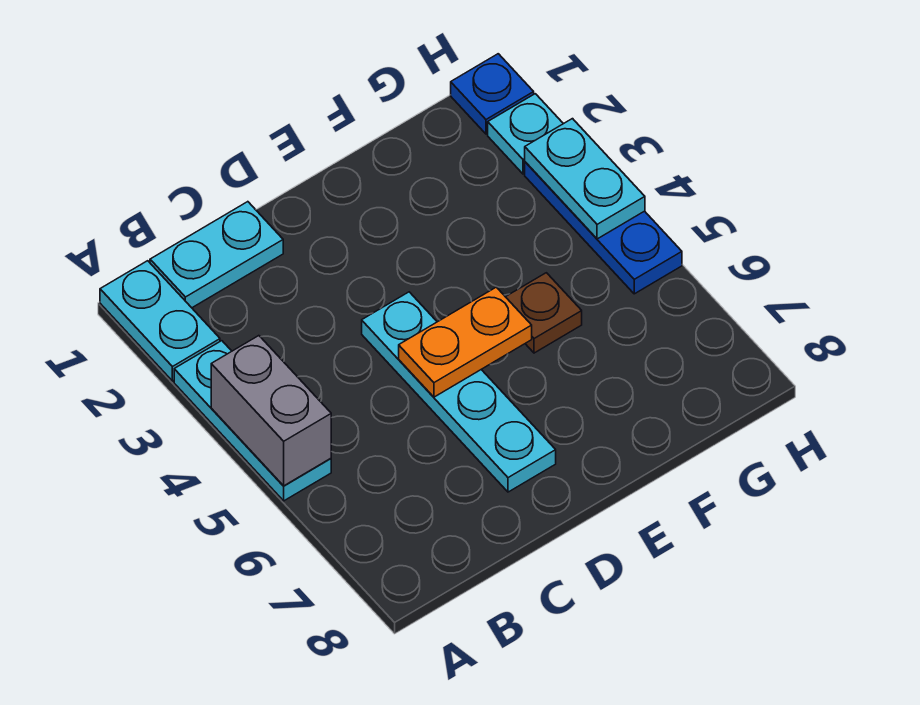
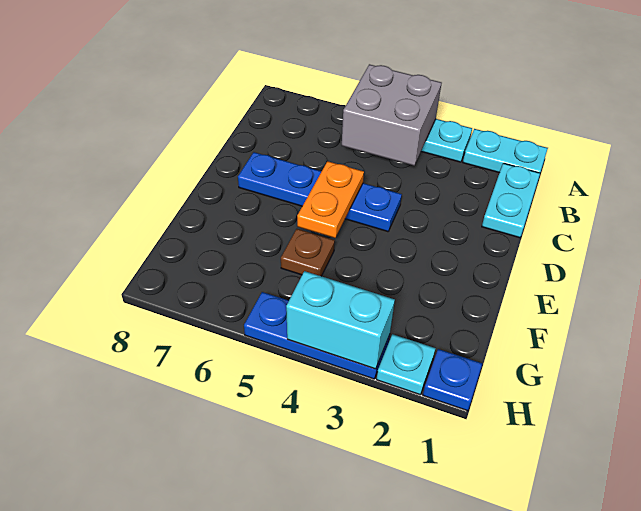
grey 1x2 brick [211,336,331,486] -> grey 2x2 brick [342,64,441,166]
cyan 1x4 plate [362,292,556,492] -> blue 1x4 plate [238,152,402,232]
cyan 1x2 plate [525,119,645,239] -> cyan 1x2 brick [286,271,395,369]

